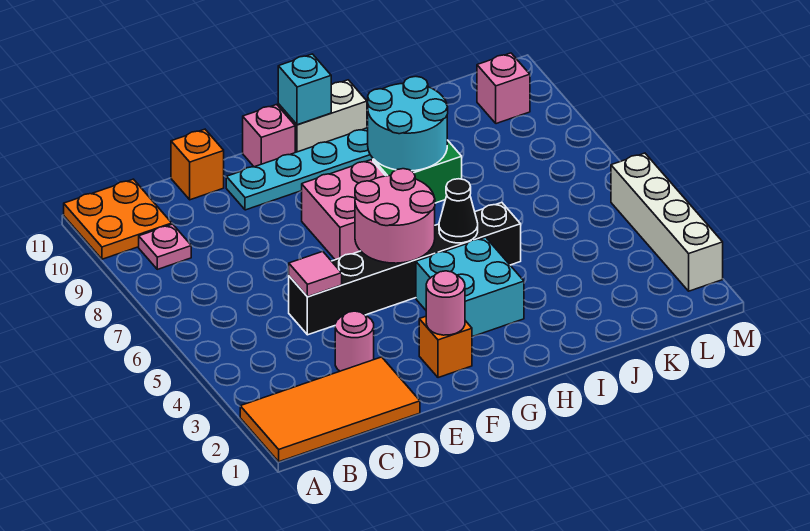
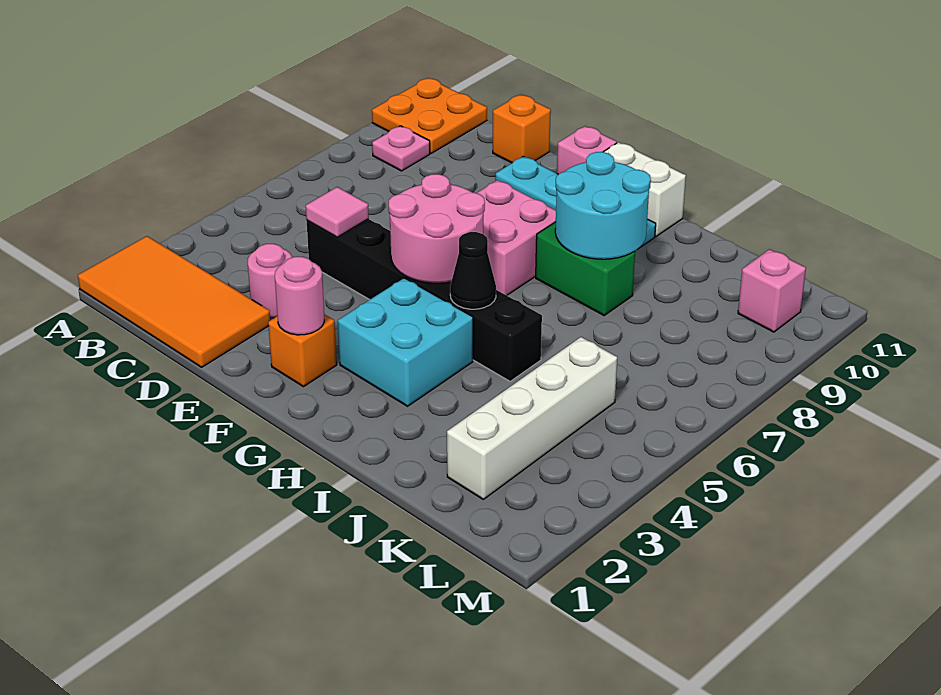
cyan 1x1 brick [278,54,331,125] -> none
white 1x4 brick [611,153,723,291] -> white 1x4 brick moved to [447,337,617,499]

